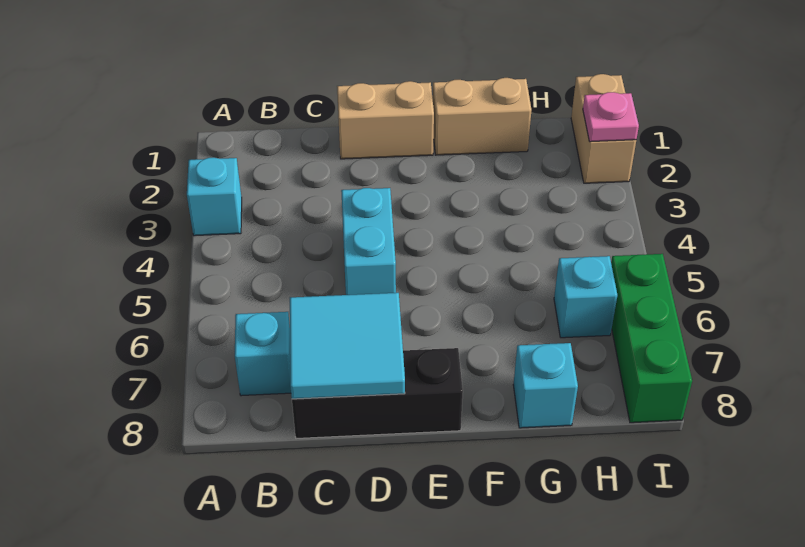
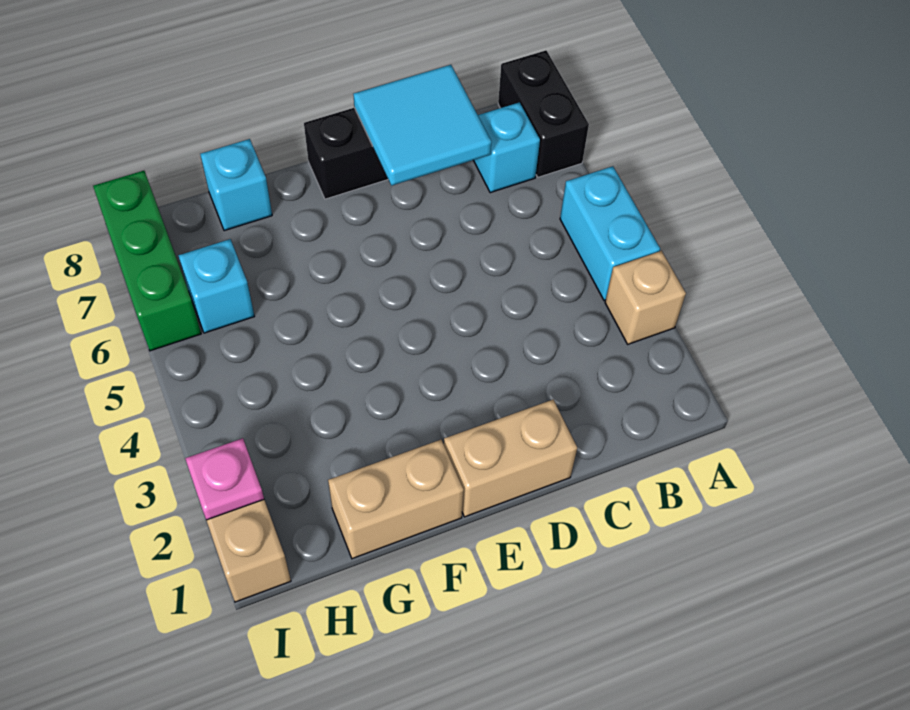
cyan 1x1 brick [187,158,242,236] -> tan 1x1 brick [605,251,686,344]
none -> black 1x2 brick [498,50,589,177]
cyan 1x2 brick [341,188,396,295] -> cyan 1x2 brick moved to [560,166,660,300]

